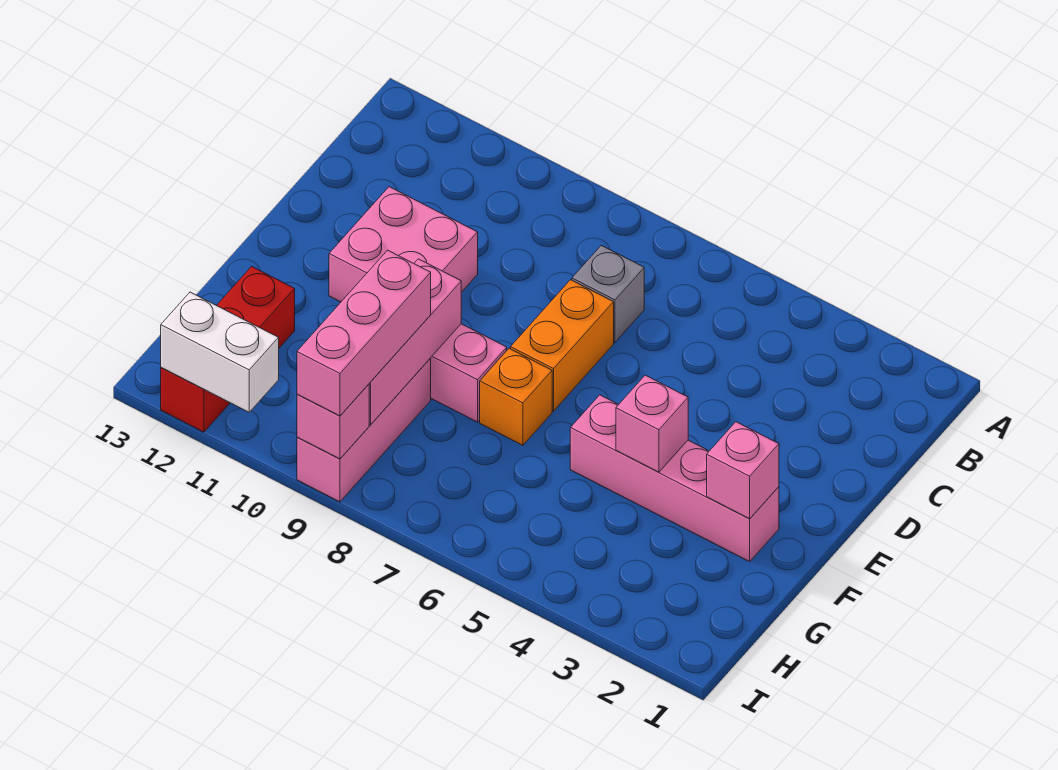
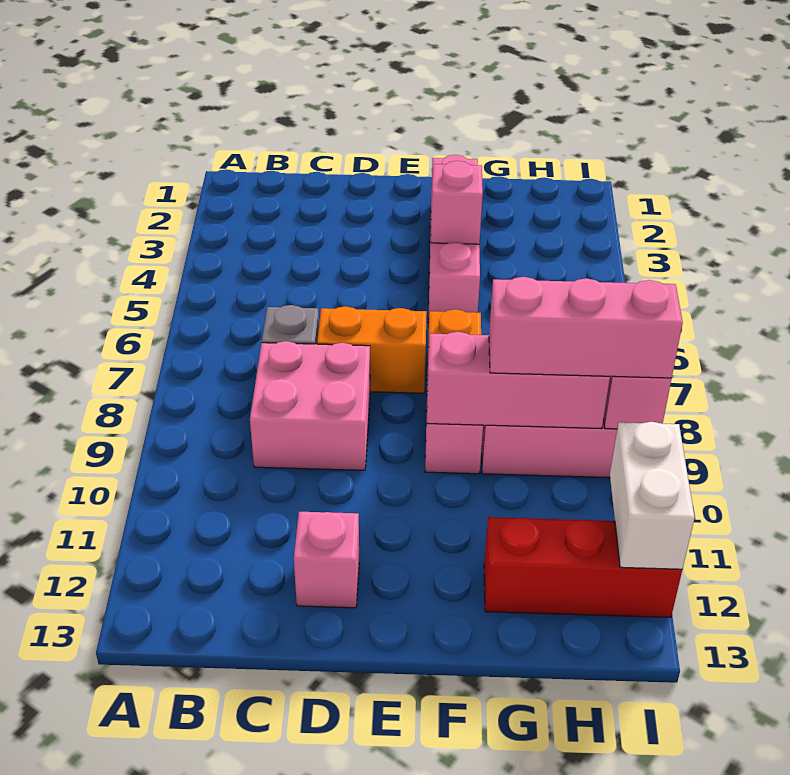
pink 2x2 brick [329,187,478,302] -> pink 2x2 brick moved to [250,341,370,470]
pink 1x1 brick [707,422,779,519] -> pink 1x1 brick moved to [294,512,359,608]

